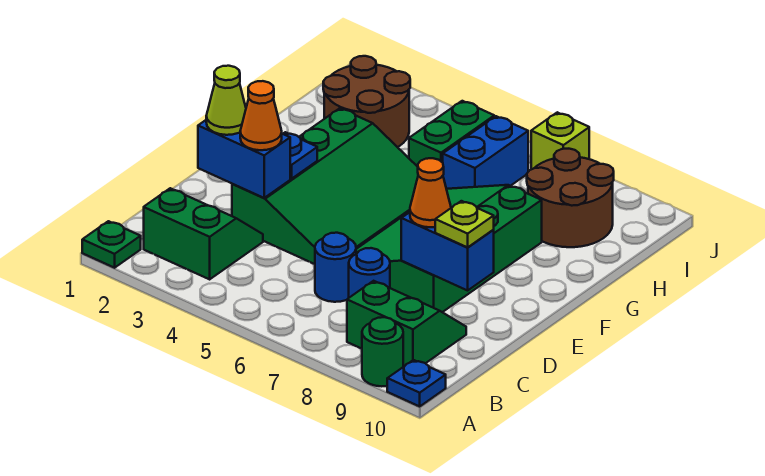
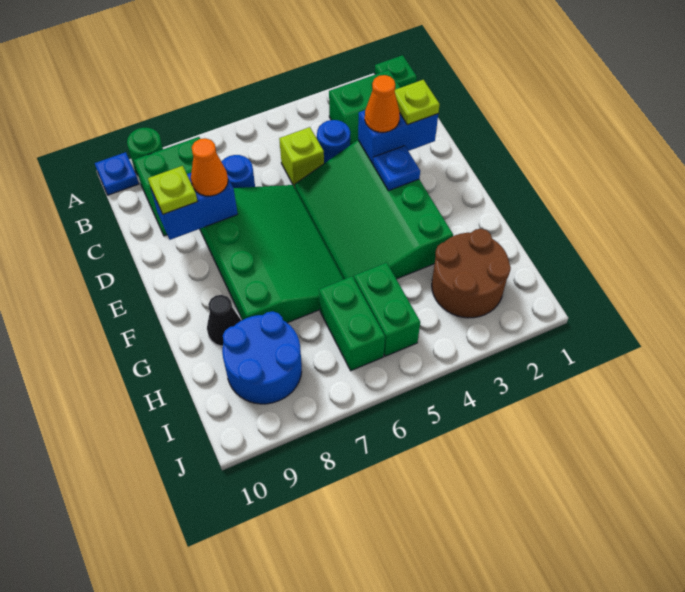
blue 1x1 round brick [315,233,356,302] -> blue 1x1 round brick moved to [317,120,350,163]
lime 1x1 cone [206,66,246,135] -> lime 1x1 plate [395,80,440,125]
none -> black 1x1 cone [207,295,241,346]
blue 1x2 brick [443,116,529,189] -> green 1x2 brick [319,276,385,371]
brown 2x2 round brick [527,149,614,247] -> blue 2x2 round brick [222,311,302,404]
lime 1x1 brick [531,112,589,169] -> lime 1x1 brick moved to [279,127,324,187]

